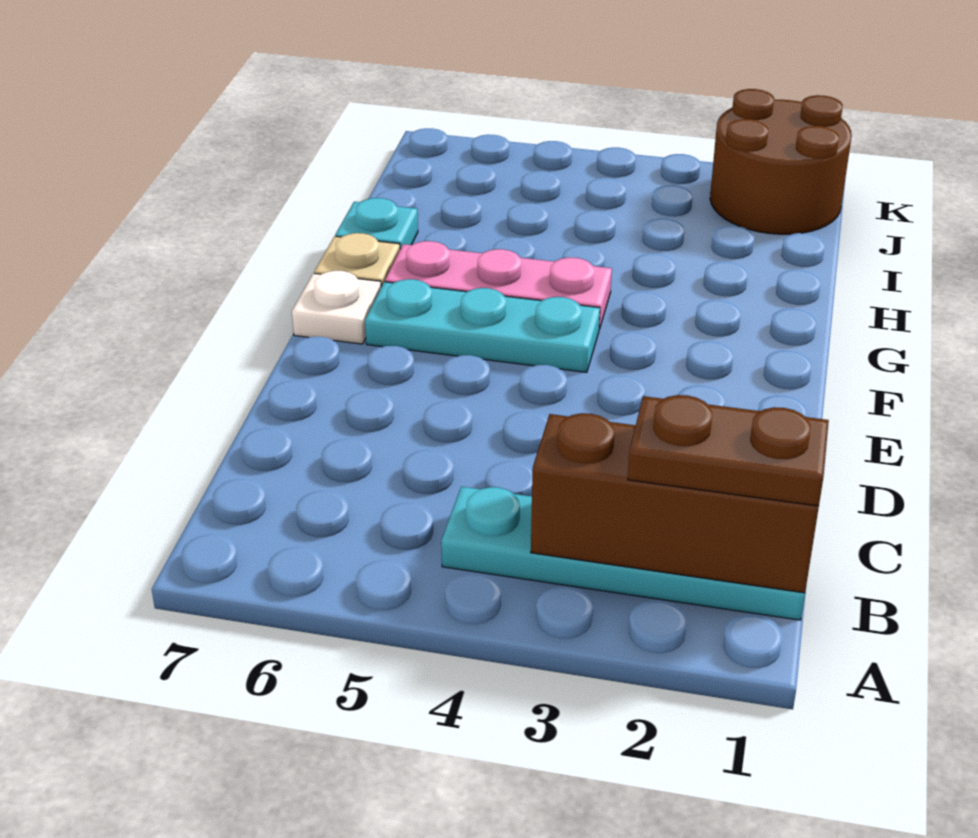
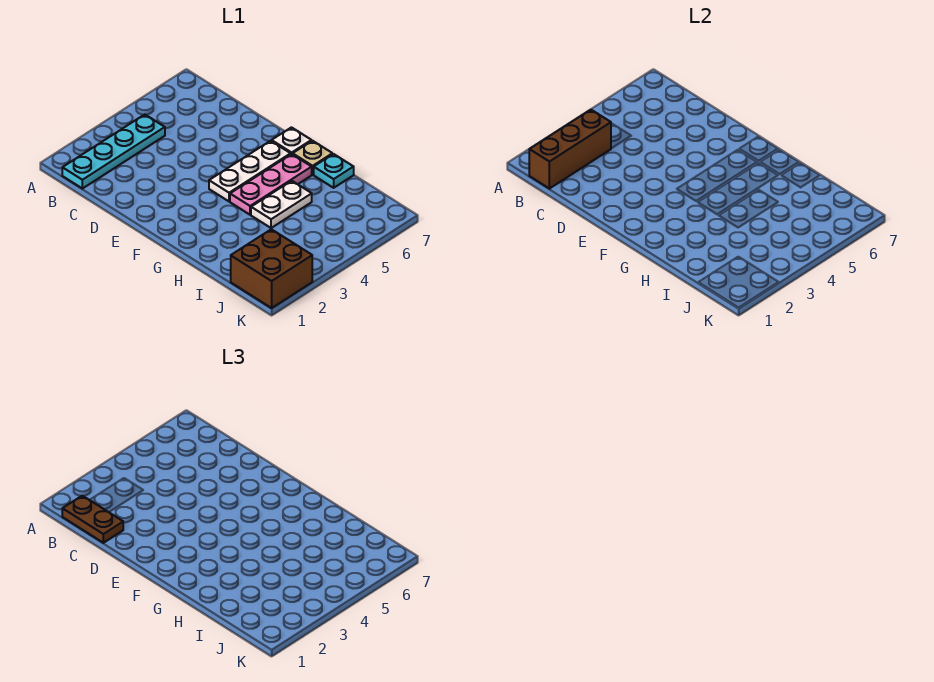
brown 1x2 plate [628,395,829,506] -> brown 1x2 plate turned to [62,496,123,543]
cyan 1x3 plate [365,279,600,372] -> white 1x3 plate [209,141,291,201]
none -> white 1x2 plate [251,181,312,228]
brown 2x2 round brick [710,89,852,234] -> brown 2x2 brick [231,229,312,308]

